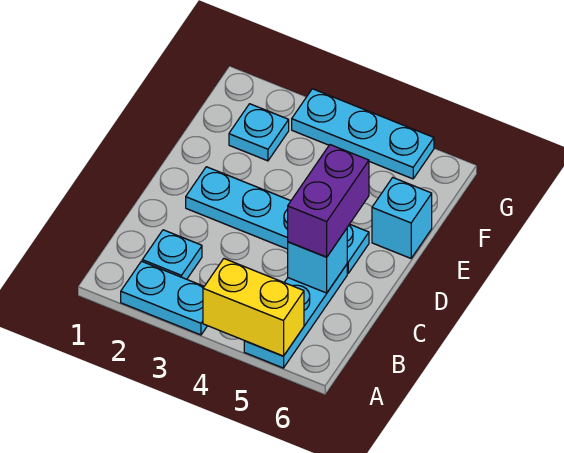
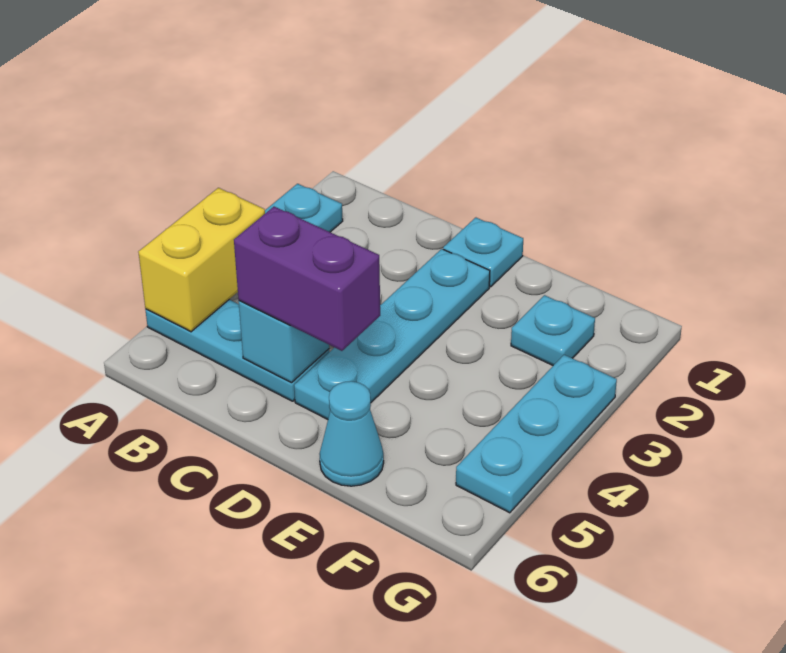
cyan 1x1 plate [142,230,202,279] -> cyan 1x1 plate moved to [443,218,523,287]
cyan 1x1 brick [372,178,432,258] -> cyan 1x1 cone [320,381,384,486]

